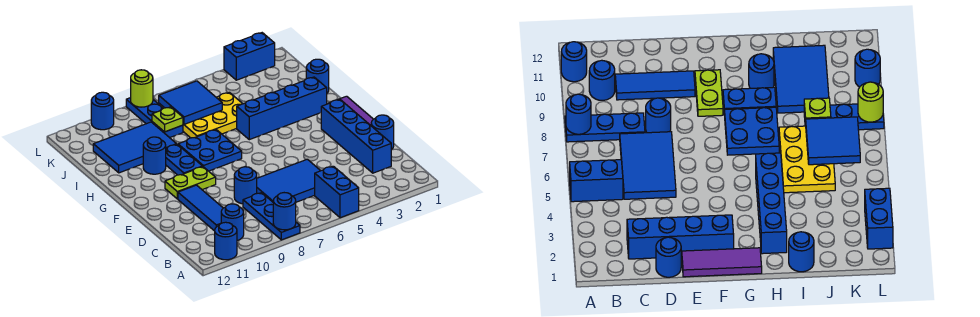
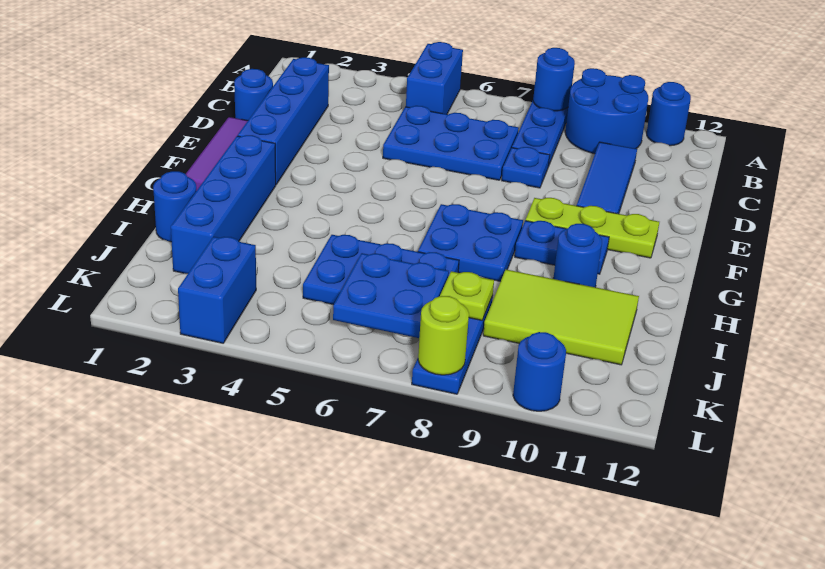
blue 1x1 round brick [221,204,244,240] -> blue 2x2 round brick [565,68,648,154]
blue 2x3 tile [257,159,320,202] -> blue 2x3 plate [383,106,519,180]
blue 1x1 round brick [234,167,257,204] -> blue 1x1 plate [502,147,550,188]
lime 1x2 plate [165,167,216,199] -> lime 1x3 plate [526,198,659,258]
blue 1x2 plate [166,144,203,175] -> blue 1x2 plate turned to [515,221,609,274]
blue 1x4 brick [237,77,327,140] -> blue 1x4 brick turned to [171,135,276,274]
yellow 2x3 plate [183,92,242,138] -> blue 2x3 plate [303,235,459,305]
blue 2x3 tile [93,122,176,173] -> lime 2x3 tile [483,270,639,365]
blue 2x2 tile [159,81,222,124] -> blue 2x2 plate [333,253,449,338]
blue 1x2 brick [224,33,275,80] -> blue 1x2 brick turned to [178,237,256,343]

